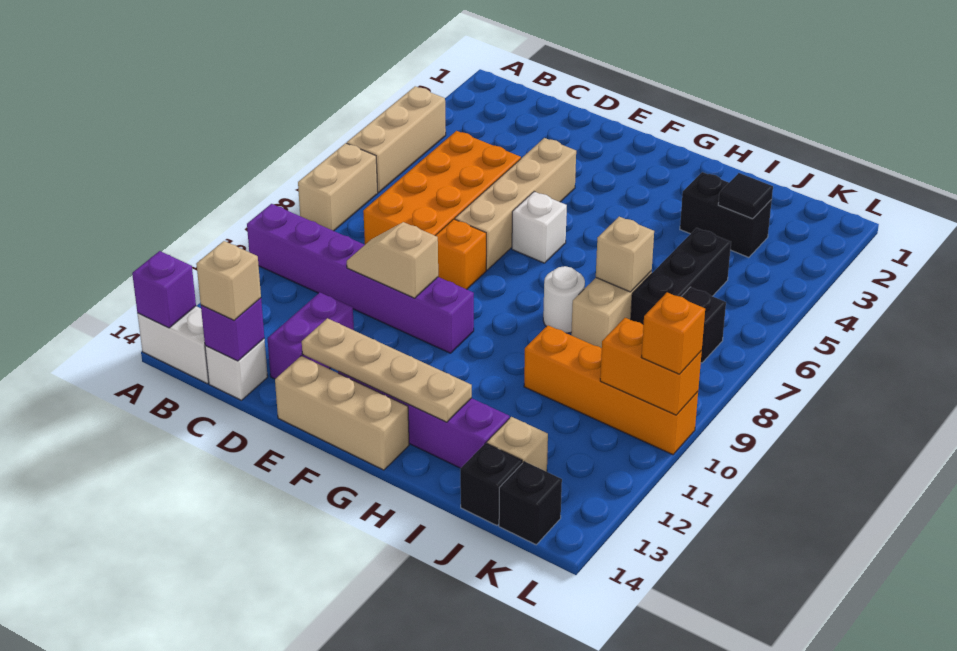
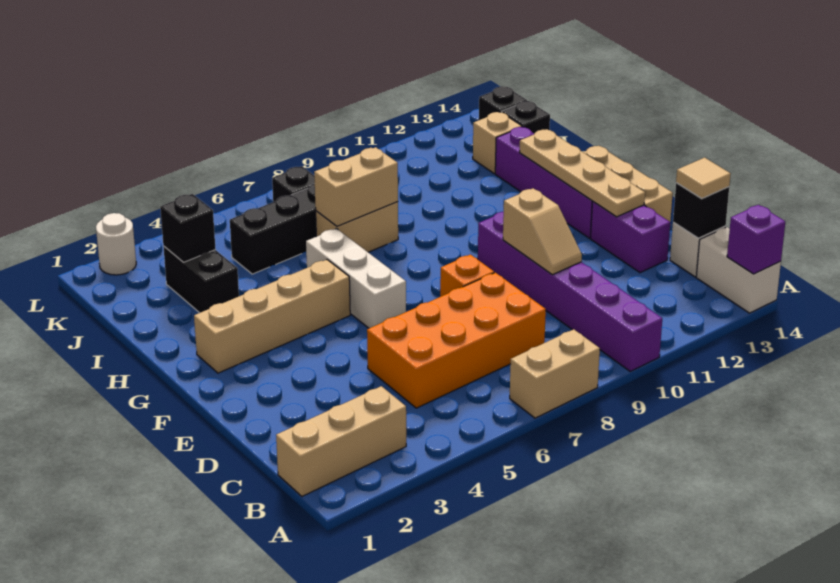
tan 1x3 brick [347,86,446,192] -> tan 1x3 brick moved to [276,386,406,496]
purple 1x1 brick [201,298,264,361] -> black 1x1 brick [673,183,729,238]
tan 1x1 brick [196,241,261,320] -> tan 1x1 tile [676,158,731,199]
purple 1x2 brick [267,292,354,379] -> purple 1x2 brick turned to [590,202,670,273]
tan 1x4 brick [455,138,576,270] -> tan 1x4 brick moved to [194,260,350,373]
white 1x1 brick [512,192,567,263] -> white 1x3 brick [306,229,406,328]
white 1x1 round brick [543,266,585,333] -> white 1x1 round brick moved to [96,213,136,275]
tan 1x1 brick [596,217,654,292] -> tan 1x2 brick [314,147,398,226]
orange 1x4 brick [524,325,698,455] -> none
black 1x1 tile [718,173,773,219] -> black 1x1 brick [160,194,216,262]
orange 1x2 brick [600,318,702,415] -> none
orange 1x1 brick [641,292,705,374] -> none

